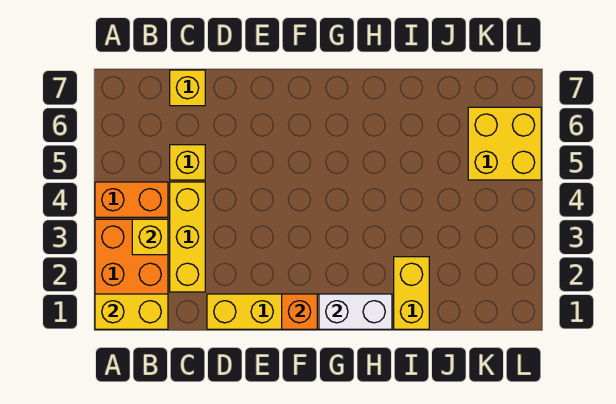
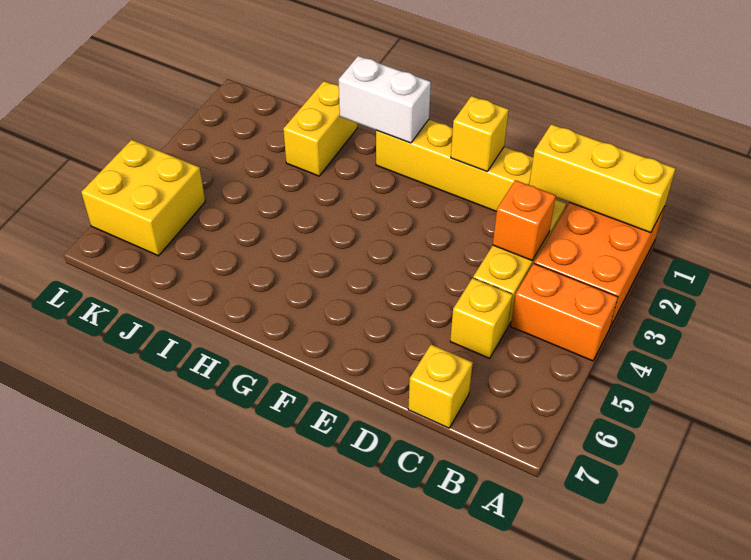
yellow 1x2 brick [95,294,168,329] -> yellow 1x3 brick [529,124,676,233]
yellow 1x1 brick [132,219,168,255] -> yellow 1x1 brick moved to [451,96,509,171]
orange 1x1 brick [282,294,317,329] -> orange 1x1 brick moved to [493,180,556,260]

